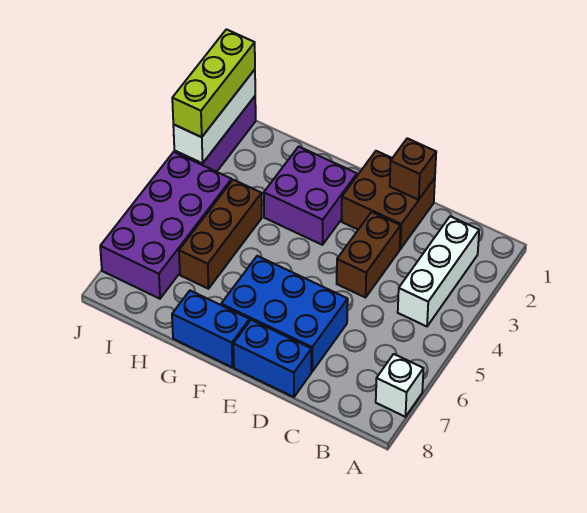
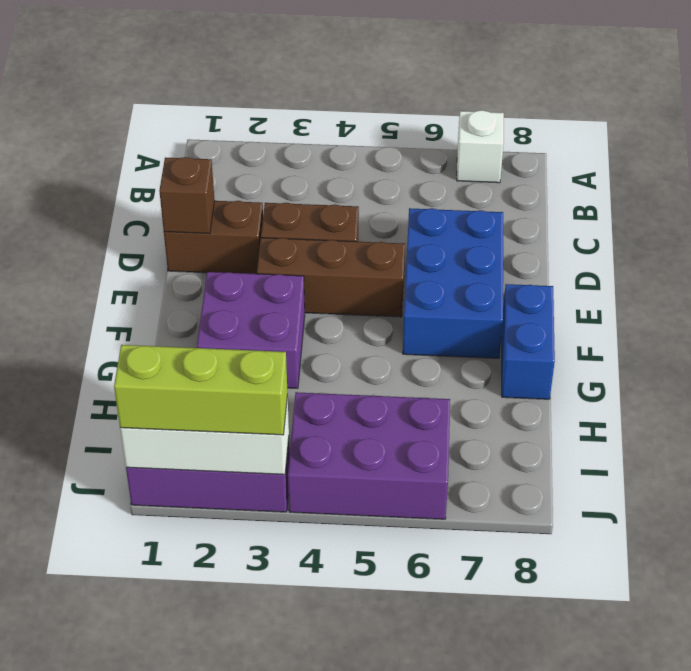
white 1x3 brick [398,216,479,326] -> none
brown 2x2 brick [341,151,435,249] -> brown 1x2 brick [164,201,263,274]
blue 1x2 brick [233,320,311,397] -> none
brown 1x3 brick [179,180,262,289] -> brown 1x3 brick moved to [257,238,405,317]
purple 2x4 brick [100,152,232,299] -> purple 2x3 brick [288,392,450,519]

